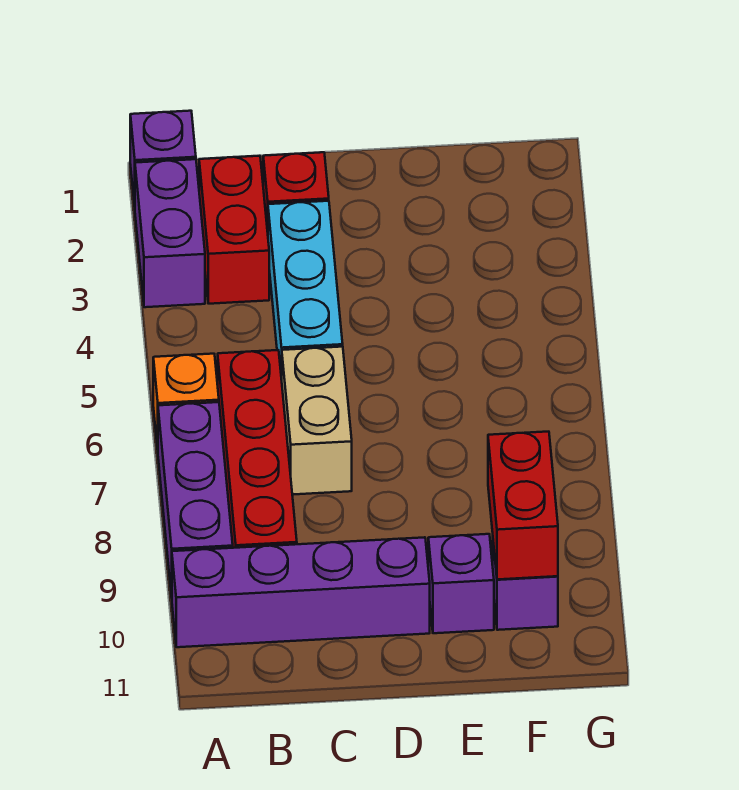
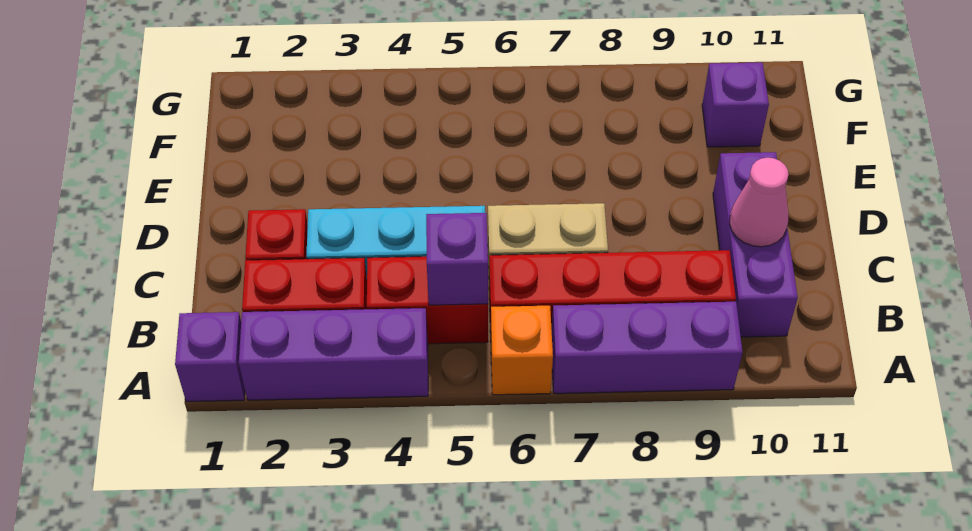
purple 1x2 brick [135,159,205,307] -> purple 1x3 brick [239,308,428,400]
purple 1x4 brick [172,537,430,647] -> purple 1x3 brick [713,152,798,337]
none -> pink 1x1 cone [730,158,789,247]
purple 1x1 brick [428,534,494,633] -> purple 1x1 brick moved to [426,213,488,305]
red 1x2 brick [488,432,558,579] -> red 1x2 brick moved to [367,257,488,344]

